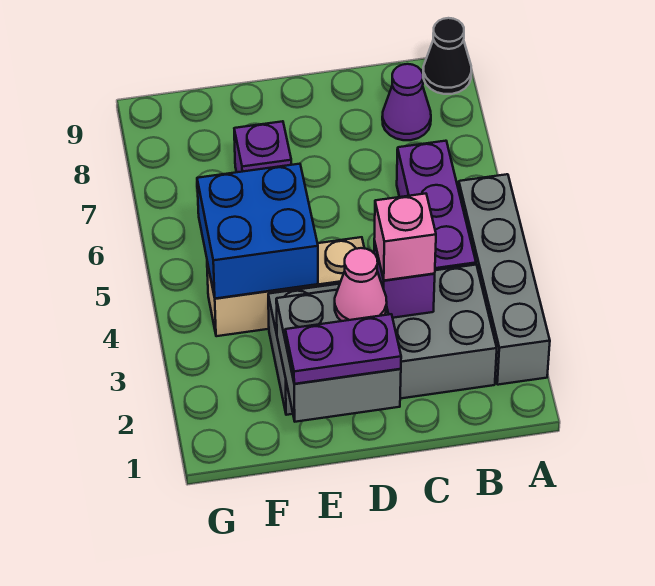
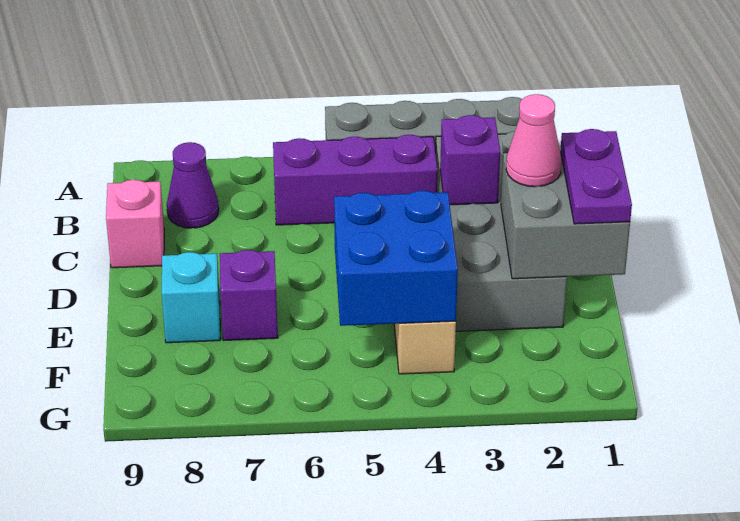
black 1x1 cone [423,18,472,94] -> none
pink 1x1 brick [374,194,436,281] -> pink 1x1 brick moved to [106,180,164,268]
none -> cyan 1x1 brick [162,252,220,343]

